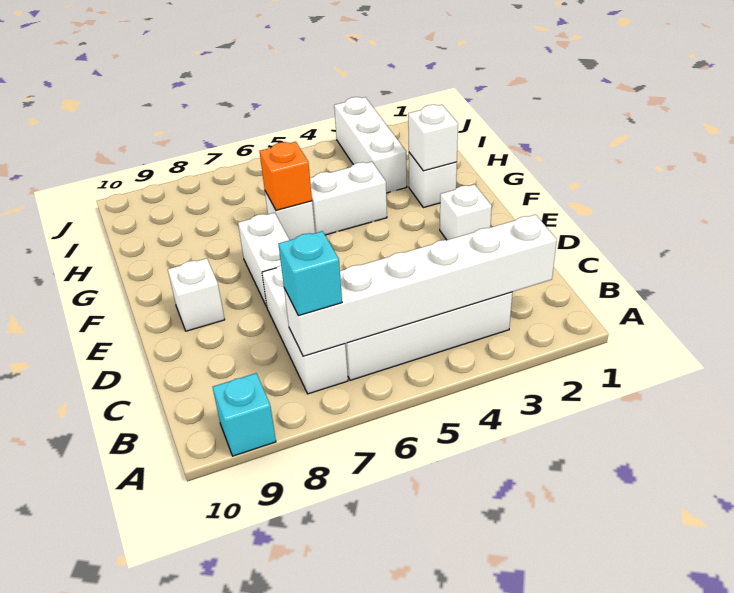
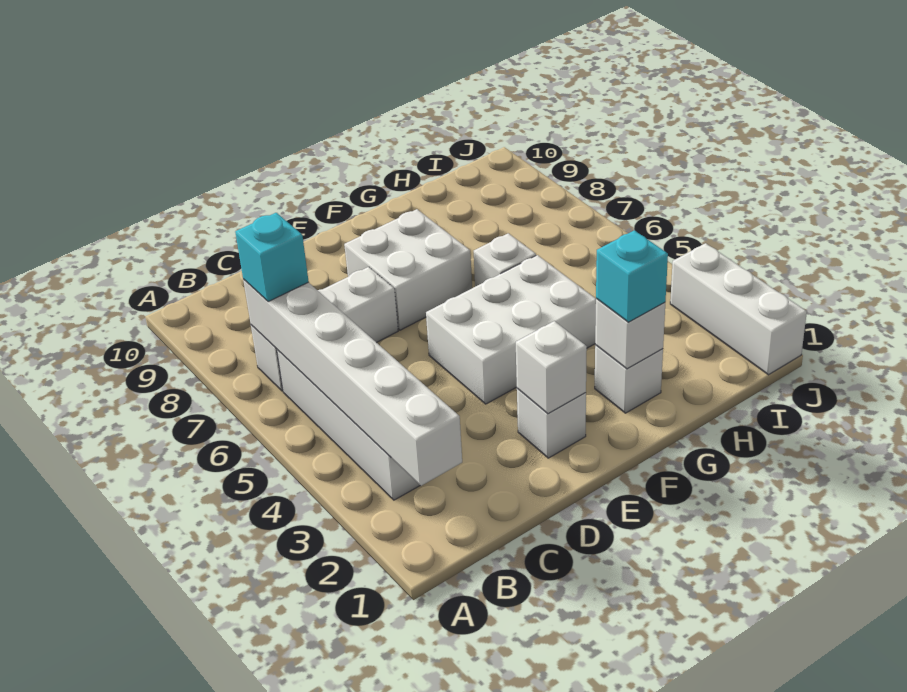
cyan 1x1 brick [213,373,276,456] -> cyan 1x1 brick moved to [596,230,668,322]
white 1x2 brick [238,213,289,307] -> white 2x2 brick [344,209,472,330]
white 1x1 brick [168,258,225,331] -> white 1x1 brick moved to [516,321,587,414]
white 1x2 brick [310,162,387,235] -> white 2x3 brick [426,255,596,404]
orange 1x1 brick [260,142,312,211] -> none
white 1x3 brick [334,97,407,193] -> white 1x3 brick turned to [670,243,807,375]

